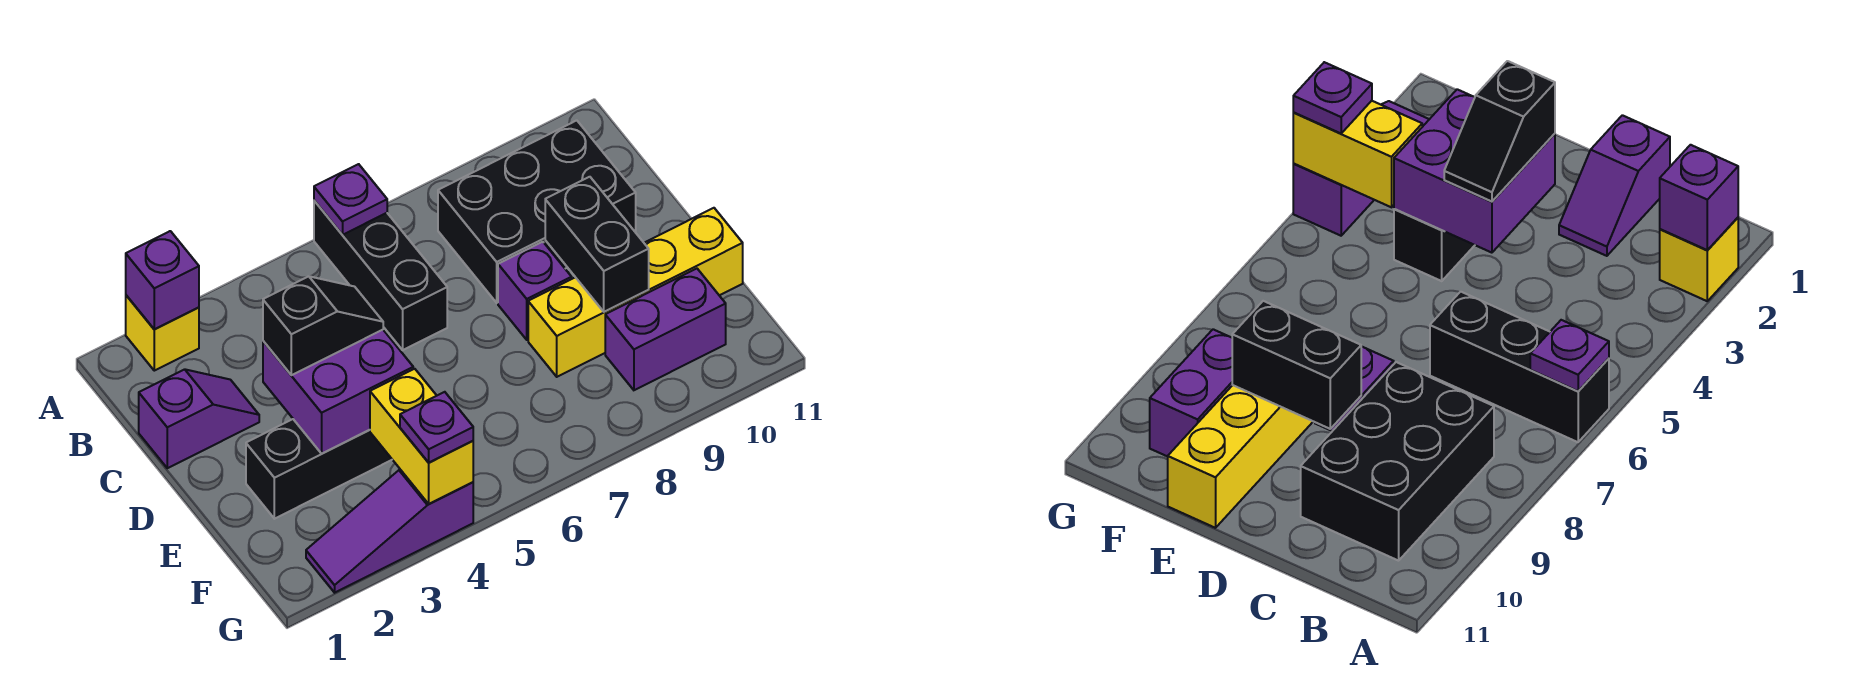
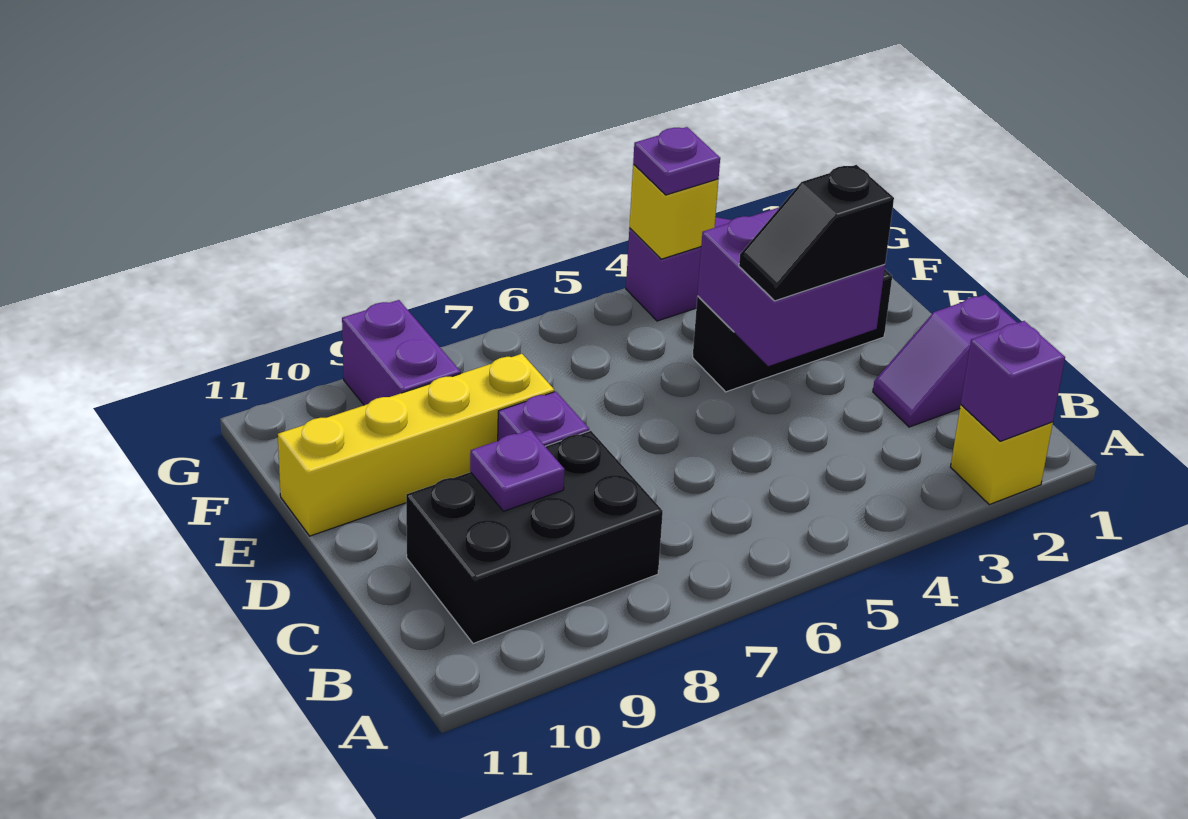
black 1x3 brick [314,201,447,350] -> none
purple 1x1 plate [314,164,387,235] -> purple 1x1 plate moved to [470,430,565,511]
black 1x2 brick [545,177,649,312] -> none
yellow 1x2 brick [370,369,473,504] -> yellow 1x1 brick [629,164,718,259]
purple 1x2 brick [605,269,726,390] -> purple 1x2 brick turned to [342,300,461,405]

